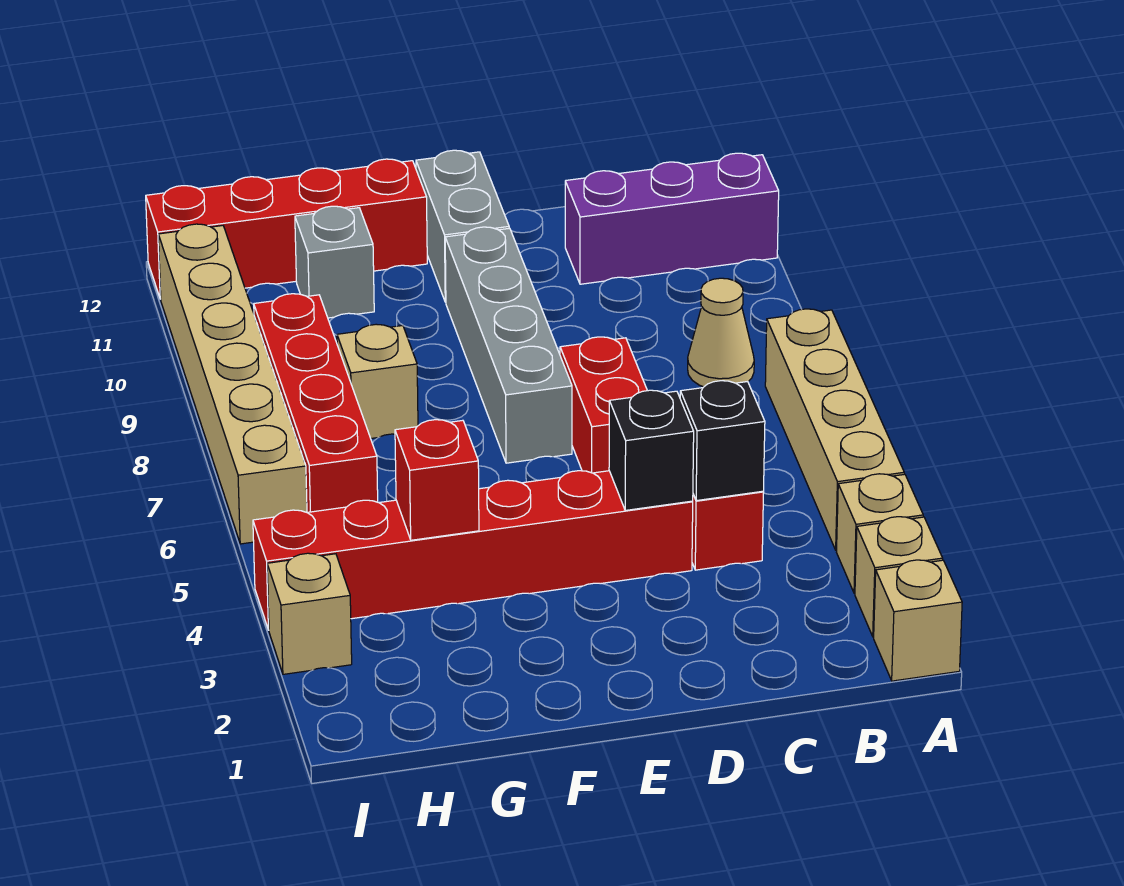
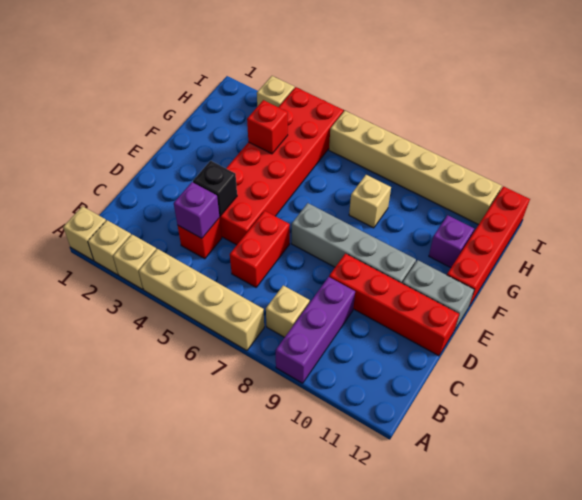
purple 1x3 brick [565,153,779,284] -> purple 1x3 brick moved to [275,277,355,383]
tan 1x1 cone [688,278,754,387] -> tan 1x1 brick [266,285,310,337]
black 1x1 brick [680,381,765,501] -> purple 1x1 brick [174,182,219,238]
red 1x6 brick [253,471,693,630] -> red 2x6 brick [219,87,343,245]
red 1x2 brick [560,337,647,473] -> red 1x2 brick turned to [230,211,290,287]
grey 1x1 brick [295,206,374,318] -> purple 1x1 brick [429,215,474,268]
red 1x4 brick [254,294,378,512] -> red 1x4 brick moved to [329,254,459,356]

